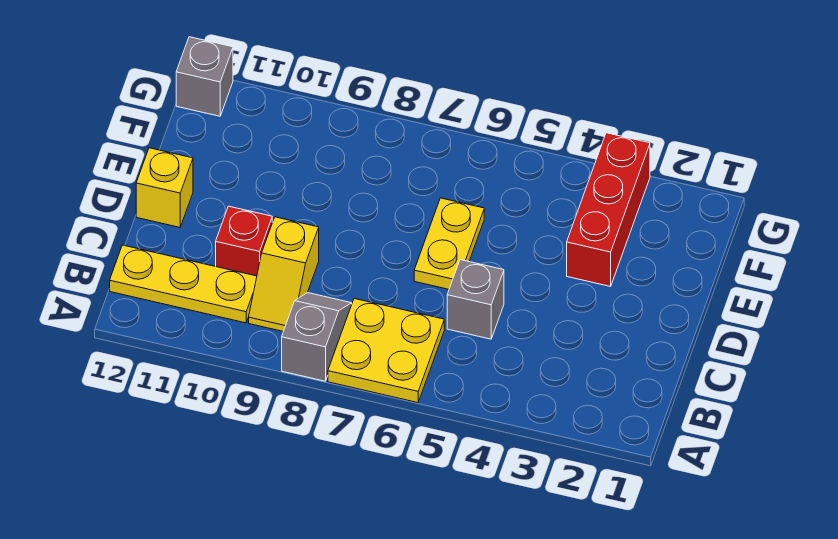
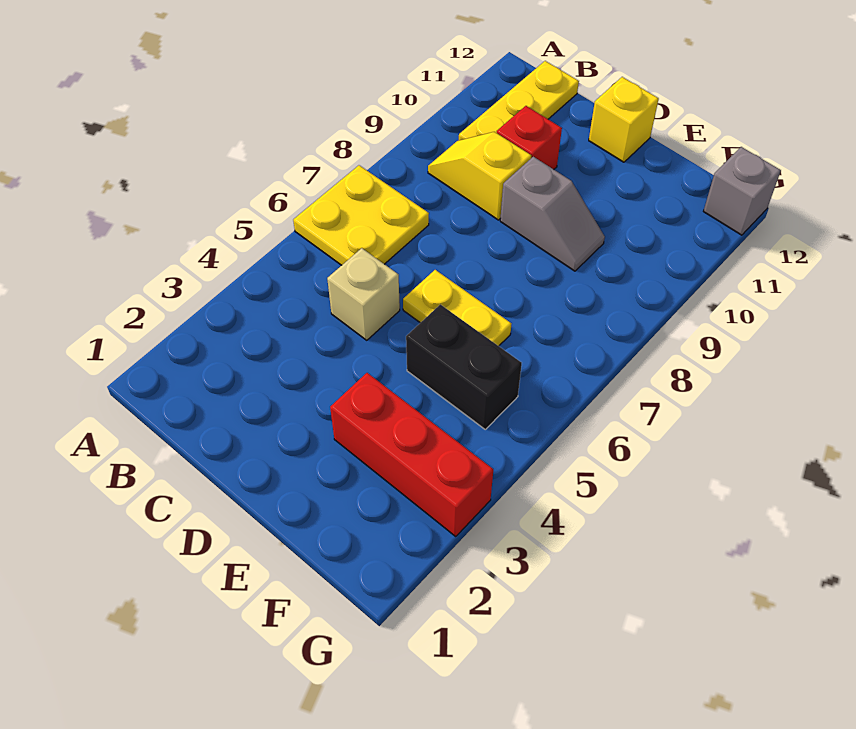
grey 1x2 slope [282,293,352,381] -> grey 1x2 slope moved to [500,157,605,271]
grey 1x1 brick [447,260,504,339] -> tan 1x1 brick [327,248,400,340]
none -> black 1x2 brick [406,304,522,429]

